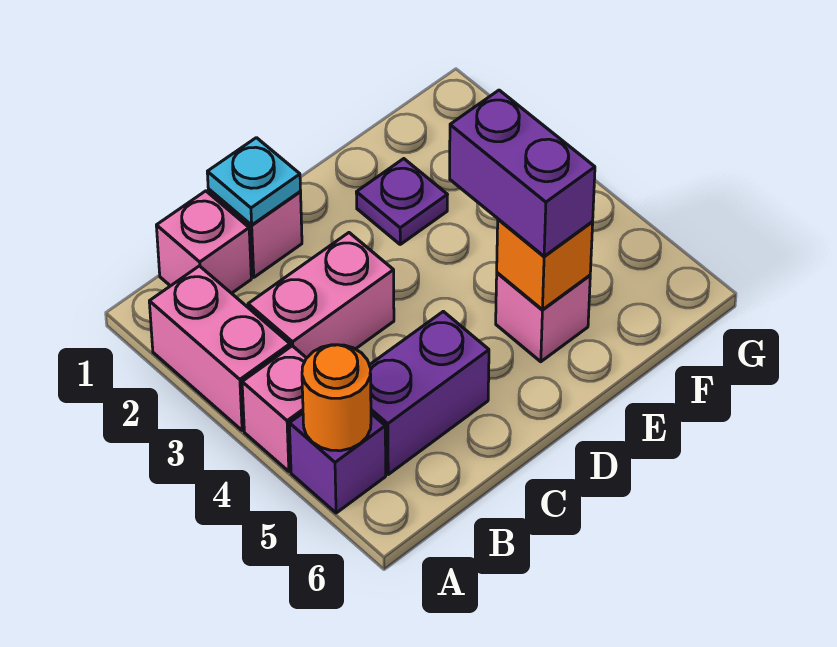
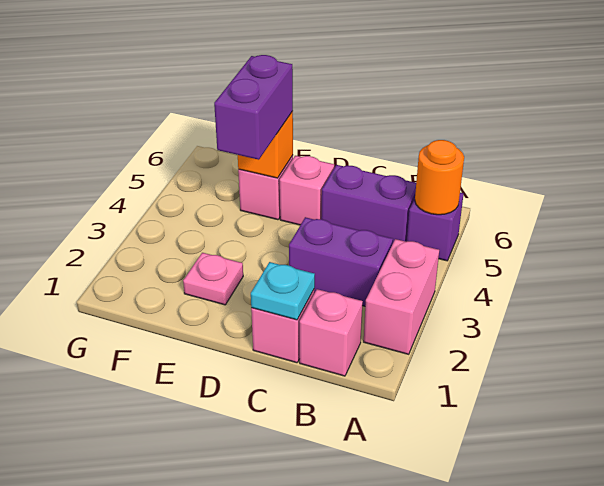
pink 1x1 brick [242,346,306,471] -> pink 1x1 brick moved to [280,156,334,225]
pink 1x2 brick [248,233,394,358] -> purple 1x2 brick [289,217,393,306]
purple 1x1 plate [356,159,447,244] -> pink 1x1 plate [183,253,243,305]

